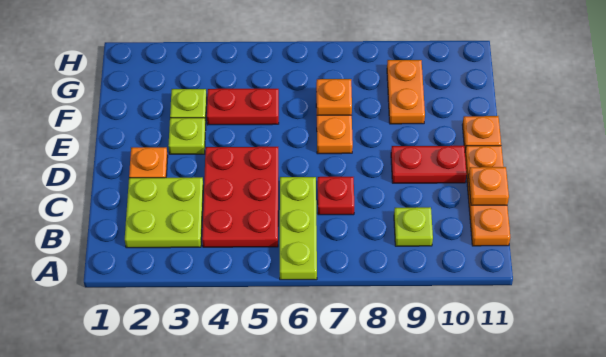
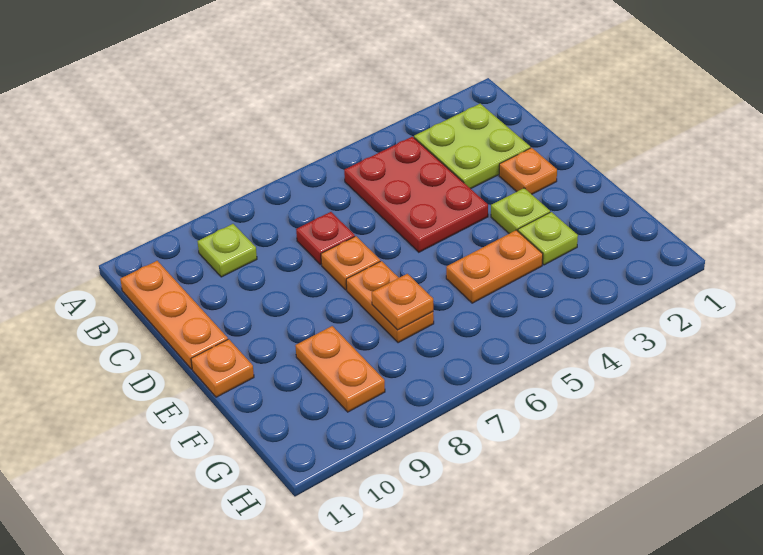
lime 1x3 plate [280,177,317,280] -> none
orange 1x1 plate [469,167,509,205] -> orange 1x1 plate moved to [321,236,380,290]
red 1x2 plate [391,146,467,183] -> none
red 1x2 plate [207,89,279,125] -> orange 1x2 plate [446,230,543,303]

